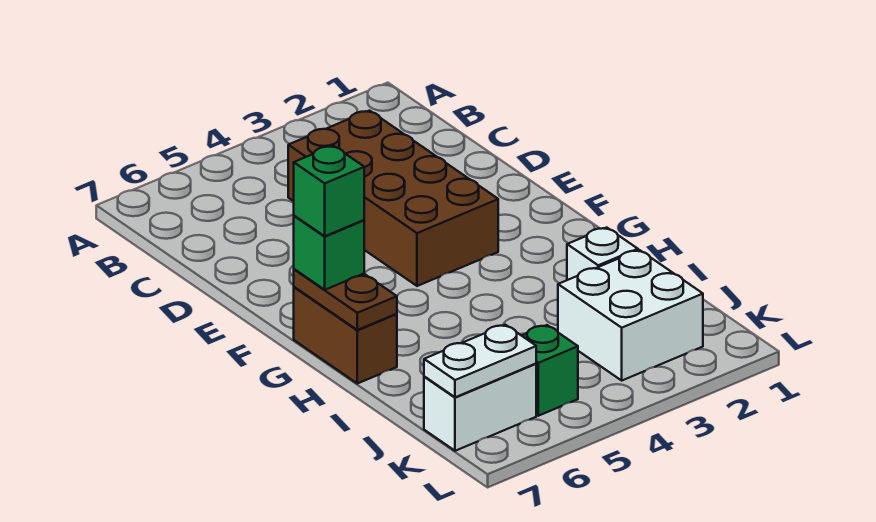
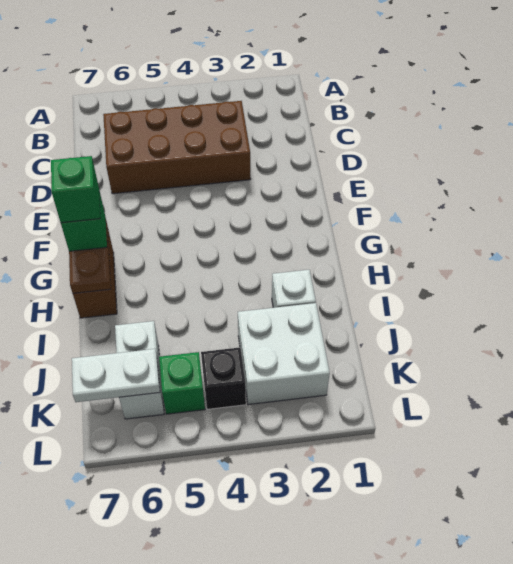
brown 2x4 brick [288,111,498,286] -> brown 2x4 brick turned to [103,101,251,194]
none -> black 1x1 brick [201,347,246,409]
white 1x2 brick [424,364,536,451] -> white 1x2 brick turned to [115,321,164,419]

